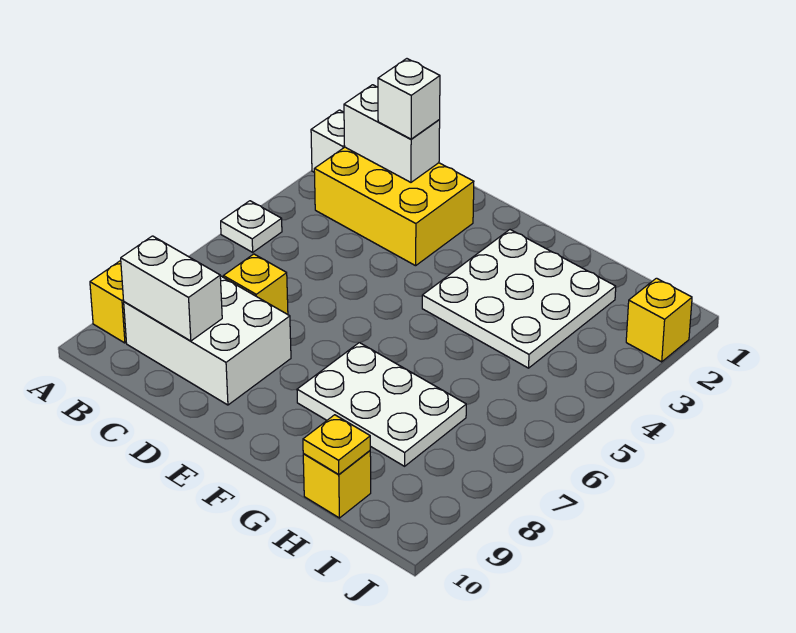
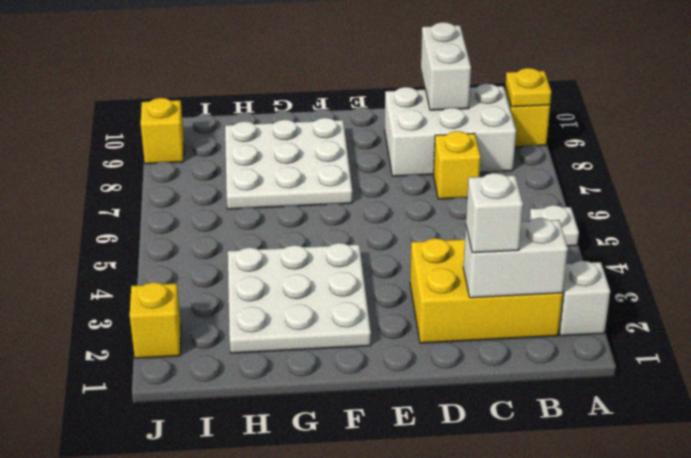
white 1x2 brick [121,236,222,341] -> white 1x2 brick turned to [421,22,471,110]
white 2x3 plate [297,343,466,466] -> white 3x3 plate [225,118,352,209]
yellow 1x1 brick [303,451,371,518] -> yellow 1x1 brick moved to [141,98,184,164]
yellow 1x1 plate [303,415,370,475] -> yellow 1x1 plate moved to [505,68,551,107]

